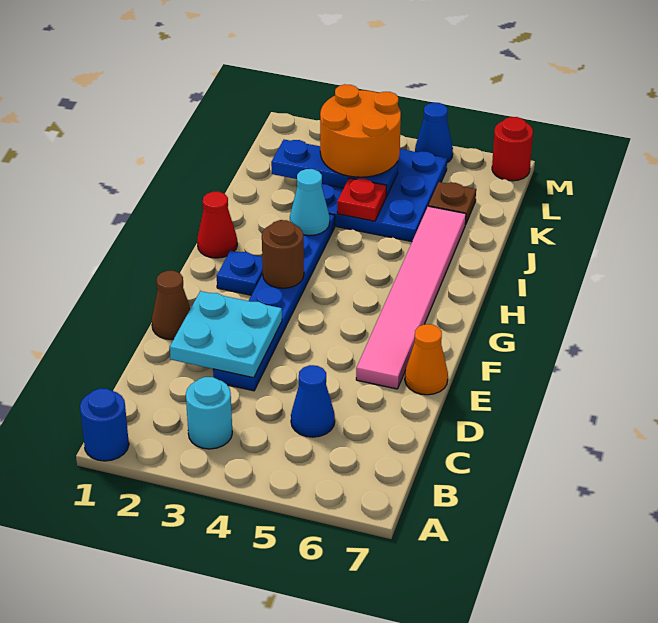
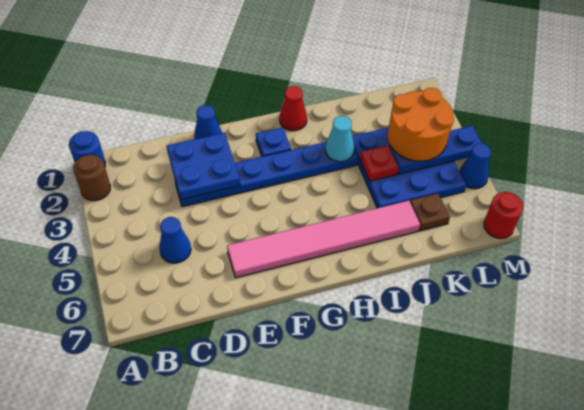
cyan 1x1 round brick [186,377,232,449] -> none
cyan 2x2 plate [170,291,282,378] -> blue 2x2 plate [167,133,240,200]
brown 1x1 cone [152,271,191,340] -> blue 1x1 cone [194,105,222,139]
orange 1x1 cone [405,324,448,395] -> none
brown 1x1 round brick [262,220,304,288] -> brown 1x1 round brick moved to [73,155,110,201]
blue 1x3 plate [271,140,398,196] -> blue 1x3 plate turned to [389,126,482,174]

